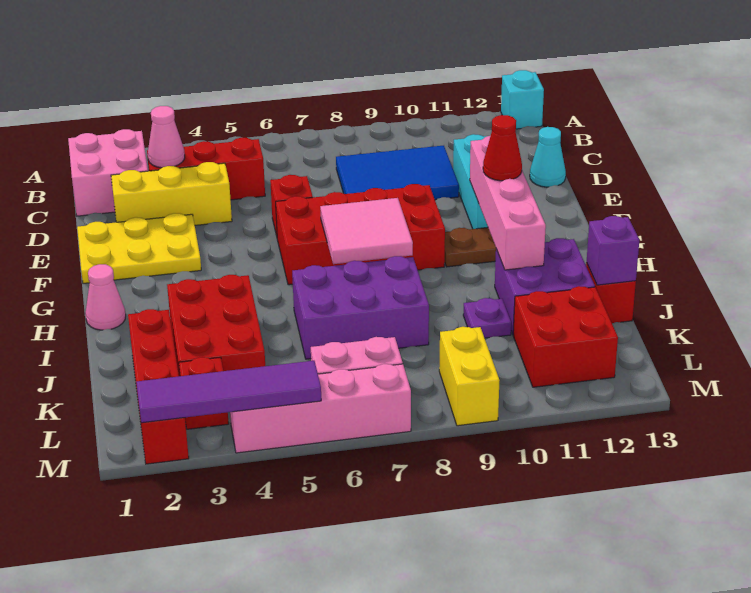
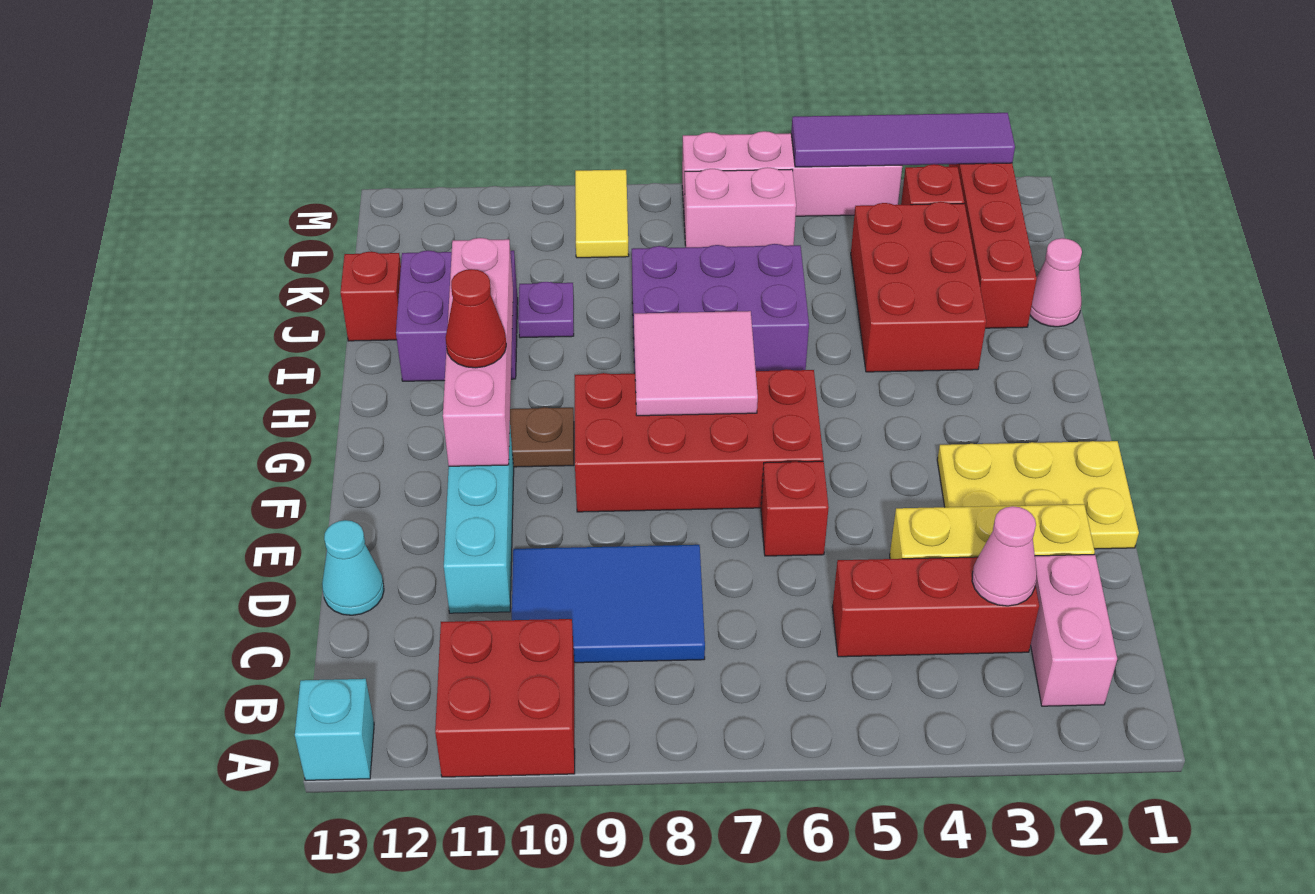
pink 2x2 brick [68,129,148,216] -> pink 1x2 brick [1031,555,1117,706]
pink 1x1 cone [85,264,126,330] -> pink 1x1 cone moved to [1030,238,1082,327]
purple 1x1 brick [587,216,639,285] -> none
red 2x2 brick [513,286,618,387] -> red 2x2 brick moved to [435,619,575,777]
yellow 1x2 brick [439,327,500,426] -> yellow 1x2 tile [575,170,629,258]

